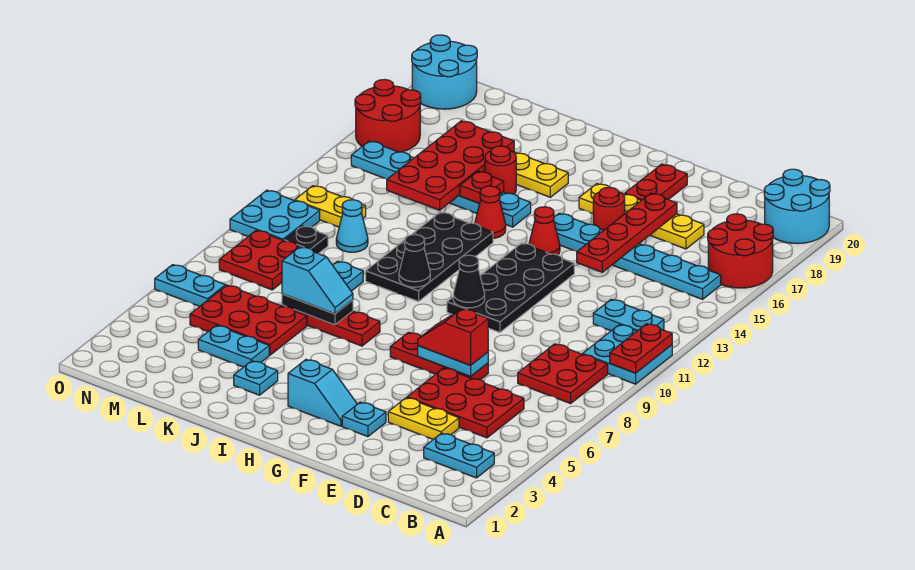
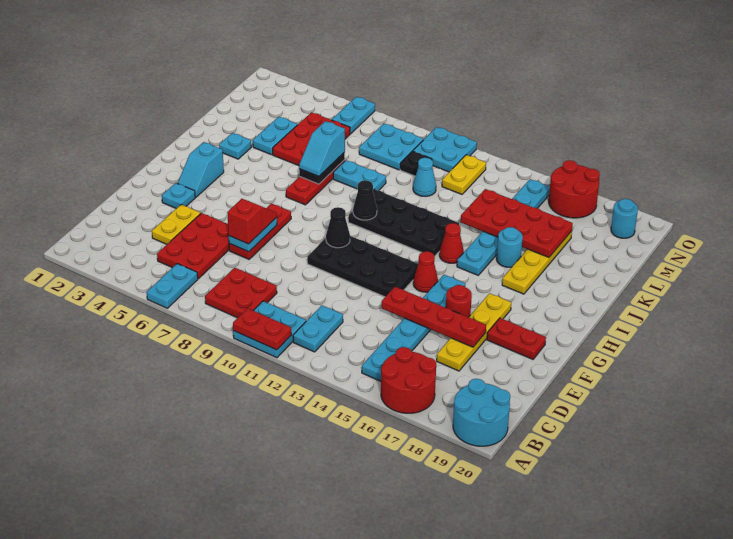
cyan 1x2 plate [424,433,494,478] -> cyan 1x2 plate moved to [147,264,198,308]
red 1x1 plate [460,171,504,204] -> none
red 1x1 round brick [485,146,516,194] -> cyan 1x1 round brick [496,227,523,267]
red 2x2 plate [219,230,299,290] -> cyan 2x2 plate [359,123,423,170]
cyan 2x2 round brick [412,35,477,109] -> cyan 1x1 round brick [611,199,638,238]

